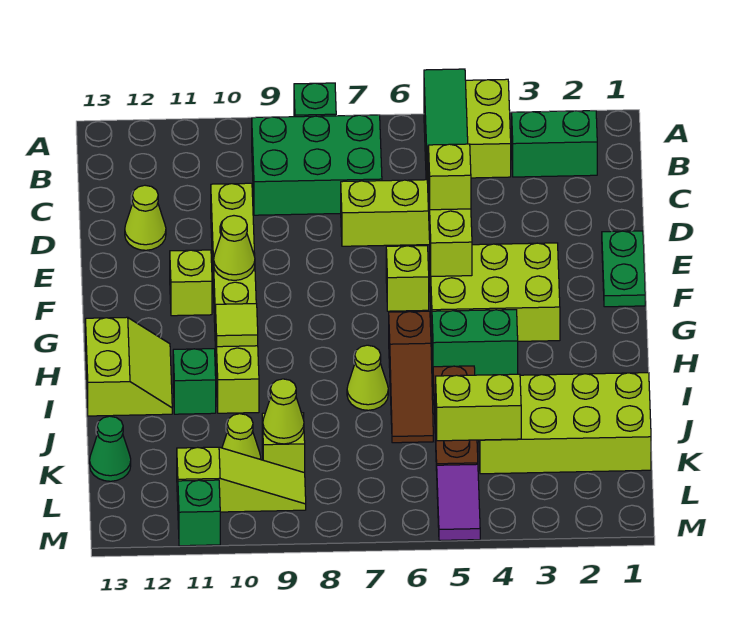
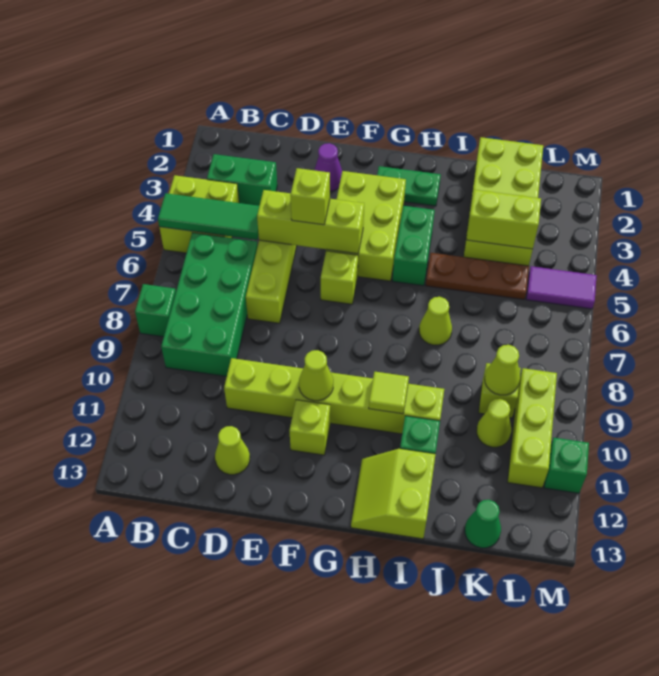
green 1x2 brick [512,111,597,177] -> green 1x2 brick turned to [207,154,277,206]
green 2x3 brick [252,115,382,215] -> green 2x4 brick [161,233,258,376]
green 1x2 plate [602,231,645,307] -> green 1x2 plate moved to [377,166,441,206]
none -> purple 1x1 cone [314,143,342,191]
brown 1x3 slope [389,311,433,443] -> none
lime 2x2 slope [86,317,172,416] -> lime 2x2 slope turned to [351,449,435,539]
lime 1x2 brick [436,374,521,441] -> lime 1x2 brick turned to [466,190,541,249]
lime 1x3 slope [177,447,306,512] -> lime 1x3 brick [508,368,557,488]

